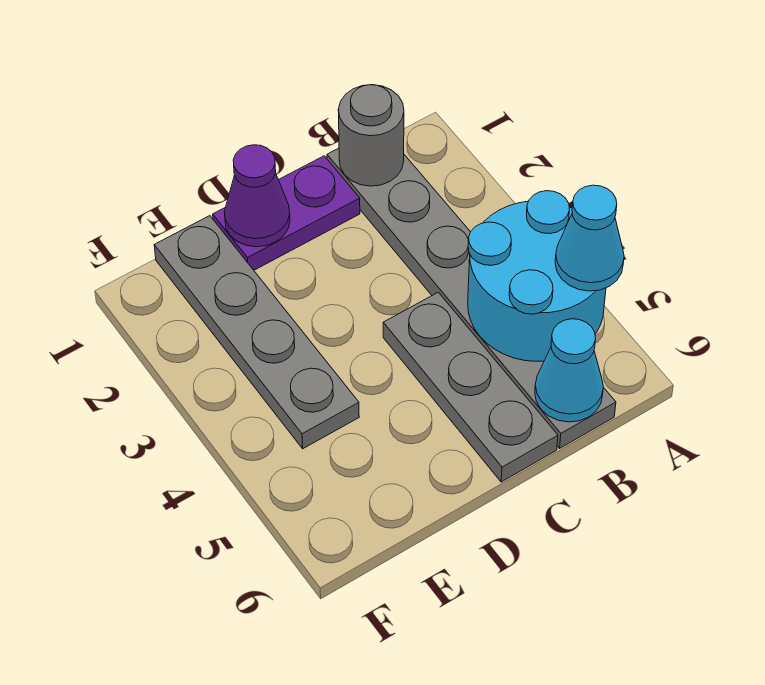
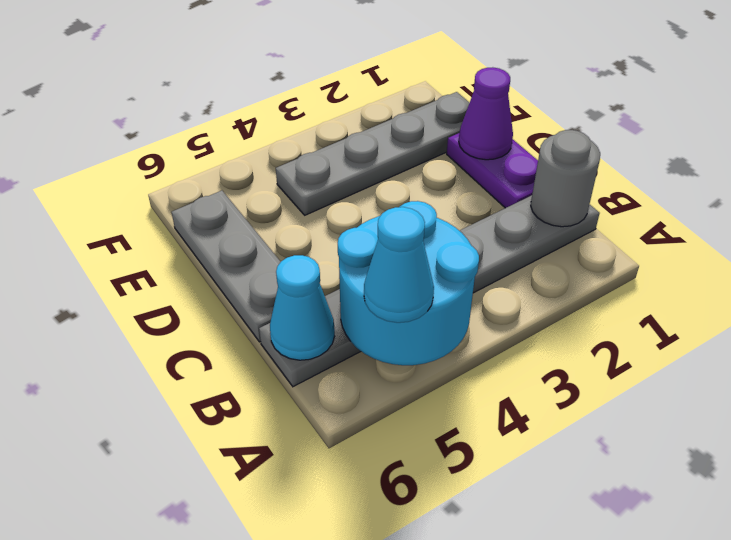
grey 1x3 plate [383,292,558,482] -> grey 1x3 plate turned to [172,191,281,342]

